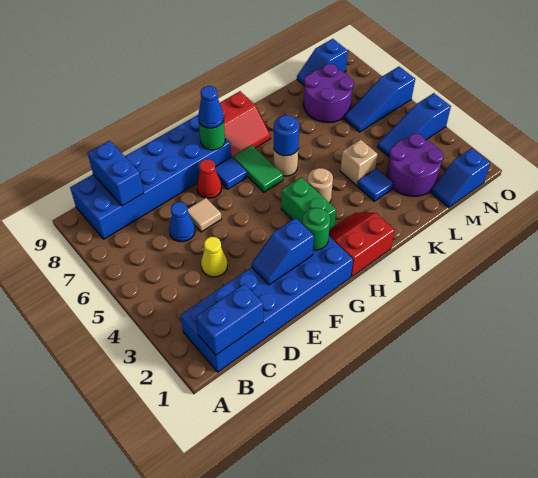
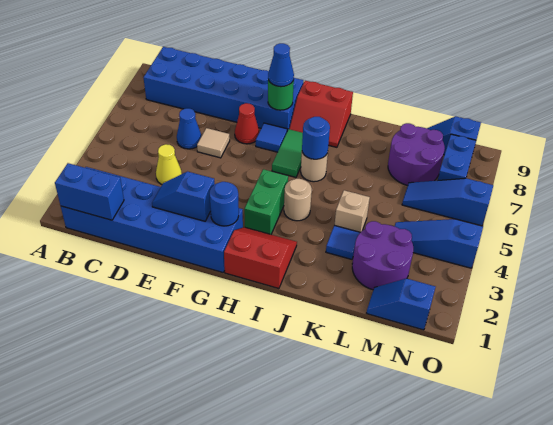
blue 1x2 brick [88,141,144,206] -> blue 1x2 brick moved to [438,134,476,180]
green 1x1 round brick [302,208,330,250] -> blue 1x1 round brick [210,182,239,226]

